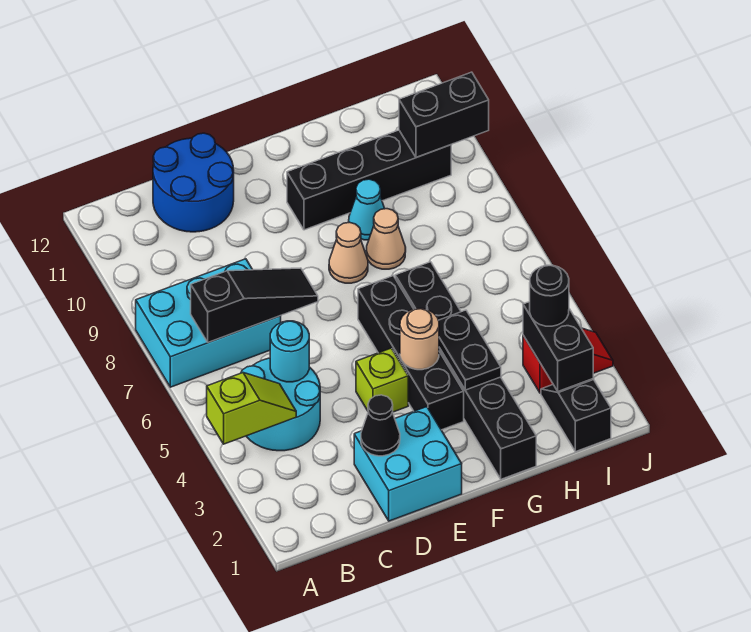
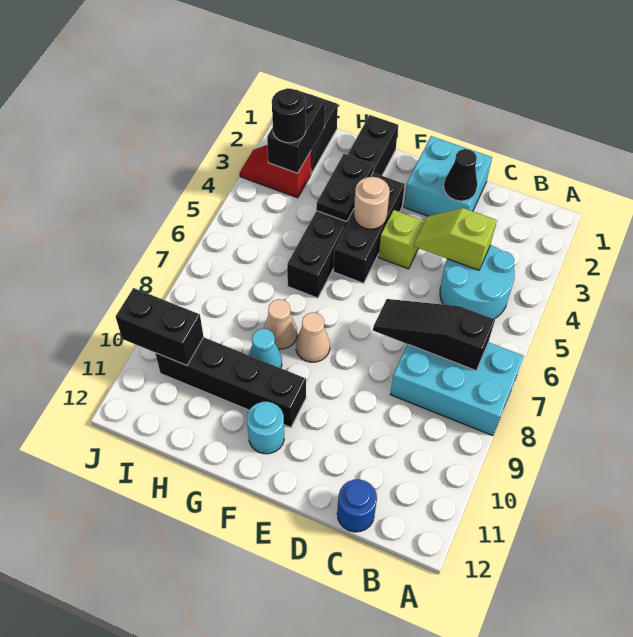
lime 1x2 slope [207,373,296,444] -> lime 1x2 slope moved to [414,208,497,270]
cyan 1x1 round brick [270,321,309,382] -> cyan 1x1 round brick moved to [247,402,284,454]
blue 2x2 round brick [153,133,234,232] -> blue 1x1 round brick [337,479,377,532]
black 1x4 brick [358,276,464,430] -> black 1x3 brick [333,173,405,283]

